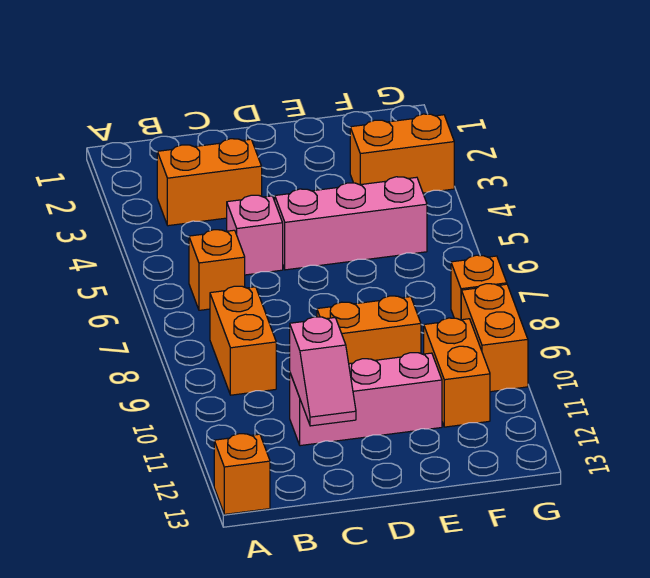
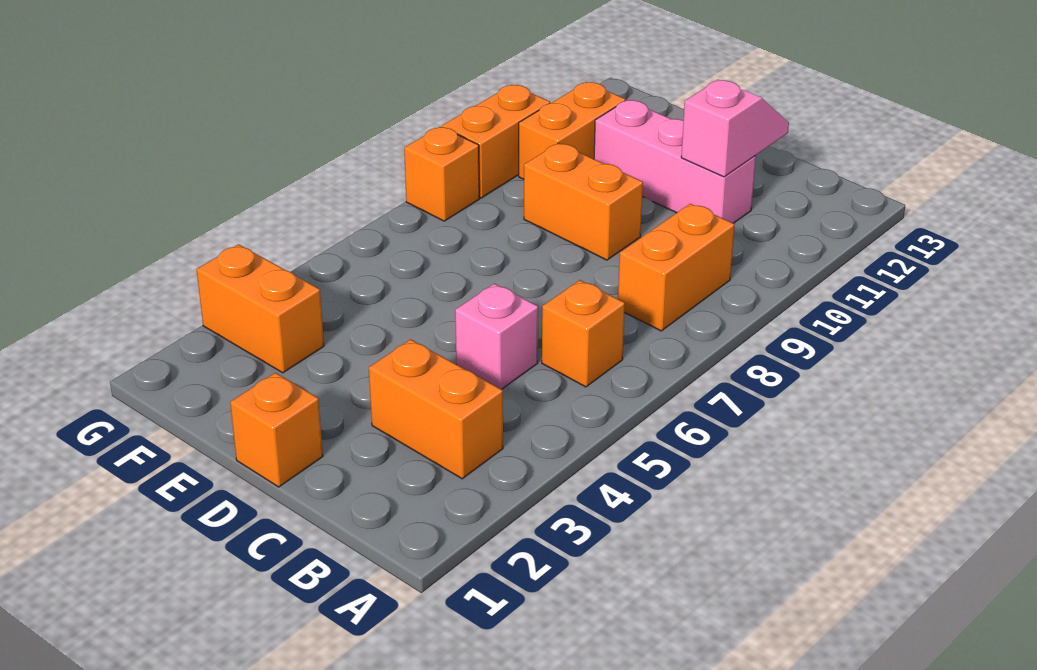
orange 1x1 brick [214,434,270,514] -> orange 1x1 brick moved to [230,373,323,487]
pink 1x3 brick [275,177,427,270] -> none

